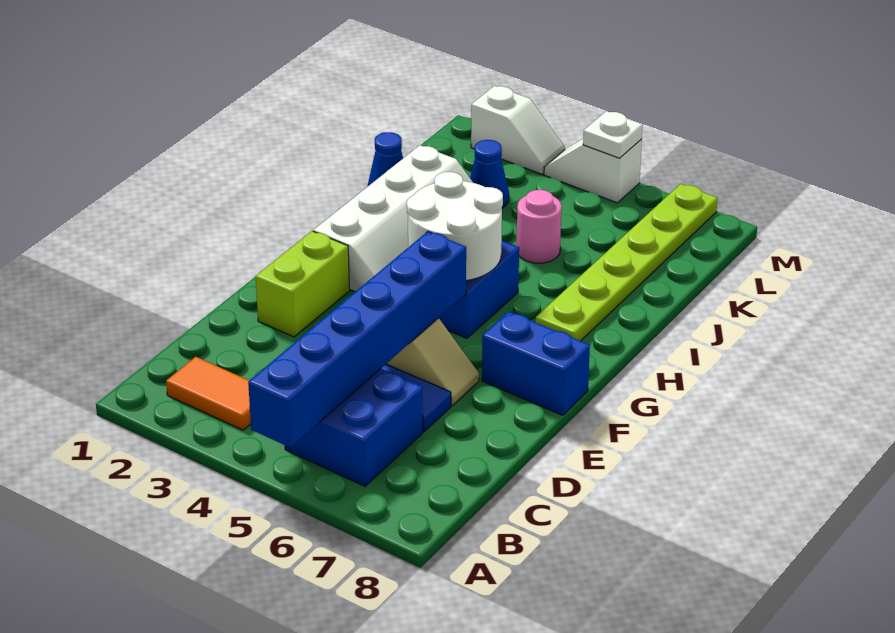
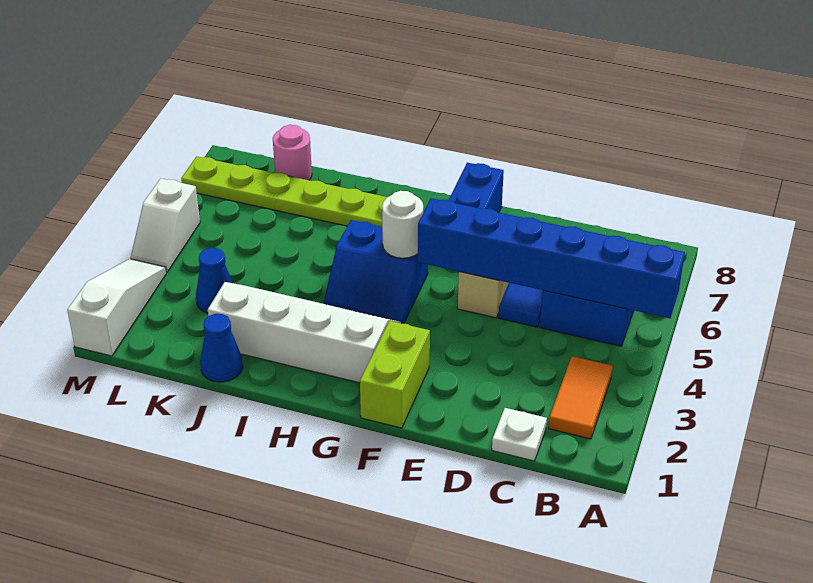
lime 1x2 brick [256,231,349,337] -> lime 1x2 brick turned to [360,321,430,428]
white 2x2 round brick [407,172,503,280] -> white 1x1 round brick [382,191,423,258]
pink 1x1 round brick [517,190,562,263] -> pink 1x1 round brick moved to [273,125,312,180]
white 1x2 slope [471,86,565,174] -> white 1x3 slope [67,259,166,356]
white 1x1 plate [583,111,643,158] -> white 1x1 plate moved to [492,408,547,461]

